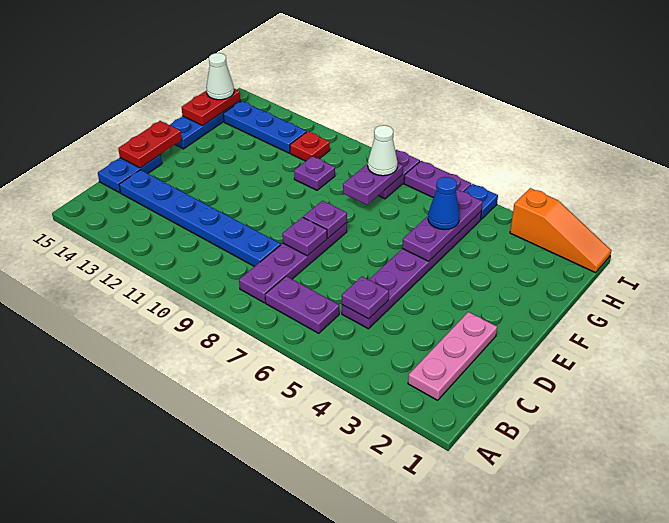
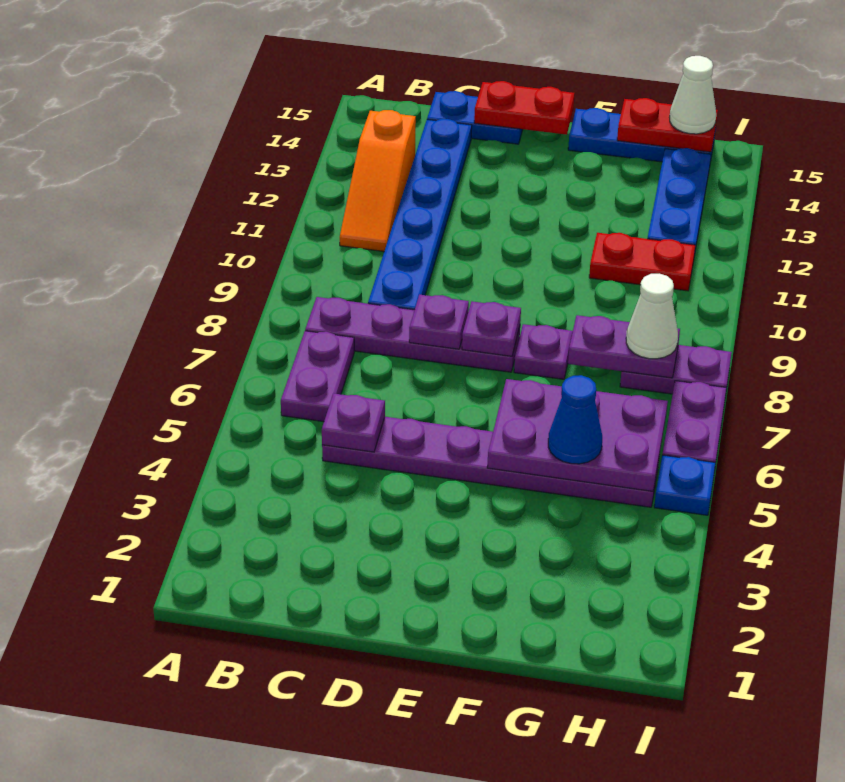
pink 1x3 plate [408,312,497,400] -> none
purple 1x3 plate [402,190,483,261] -> purple 2x3 plate [487,379,668,491]
purple 1x1 plate [294,156,335,190] -> purple 1x1 plate moved to [514,324,573,379]
red 1x1 plate [290,132,330,161] -> red 1x2 plate [589,233,695,291]
orange 1x3 slope [510,188,611,273] -> orange 1x3 slope moved to [340,110,416,251]

